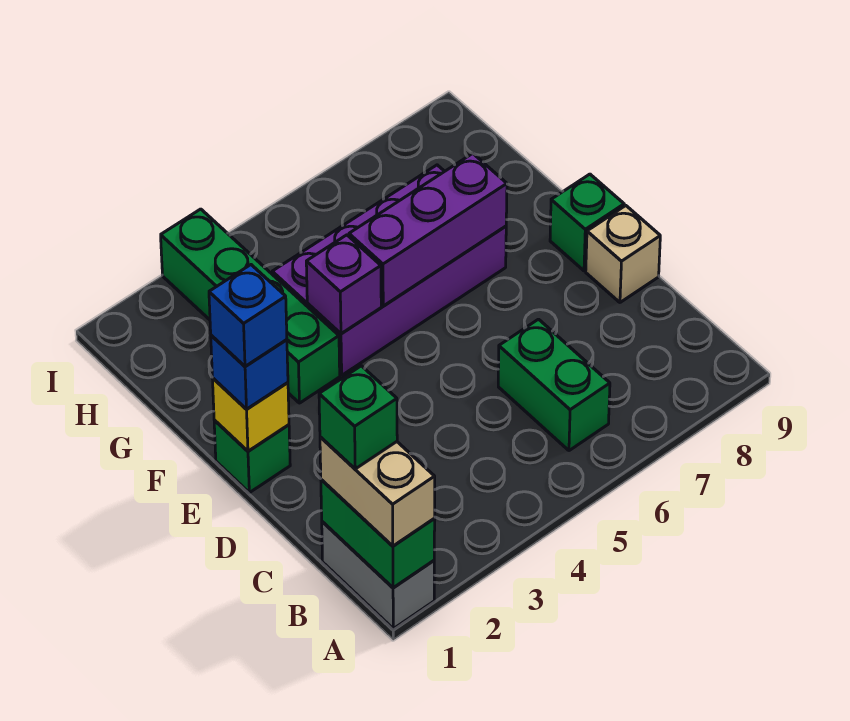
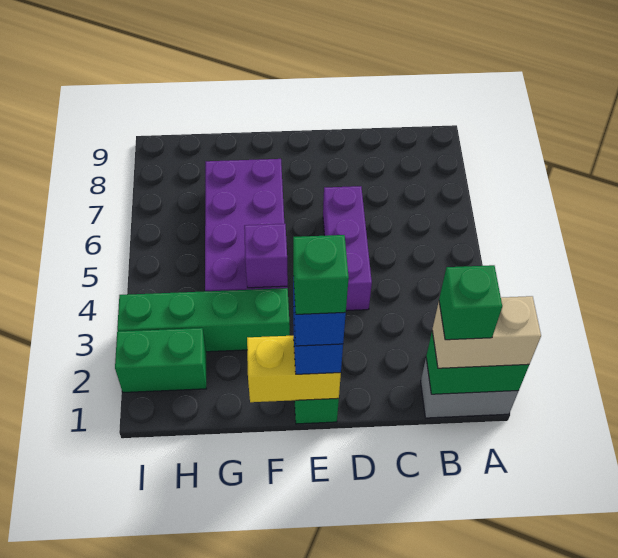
green 1x2 brick [498,319,610,451] -> green 1x2 brick moved to [115,328,206,392]
tan 1x1 brick [586,206,660,302] -> none
yellow 1x1 brick [212,378,289,451] -> yellow 1x2 brick [247,336,341,402]
green 1x1 brick [550,174,624,271] -> green 1x1 brick moved to [293,235,349,314]
purple 1x3 brick [349,153,507,306] -> purple 1x3 brick moved to [323,186,372,310]

